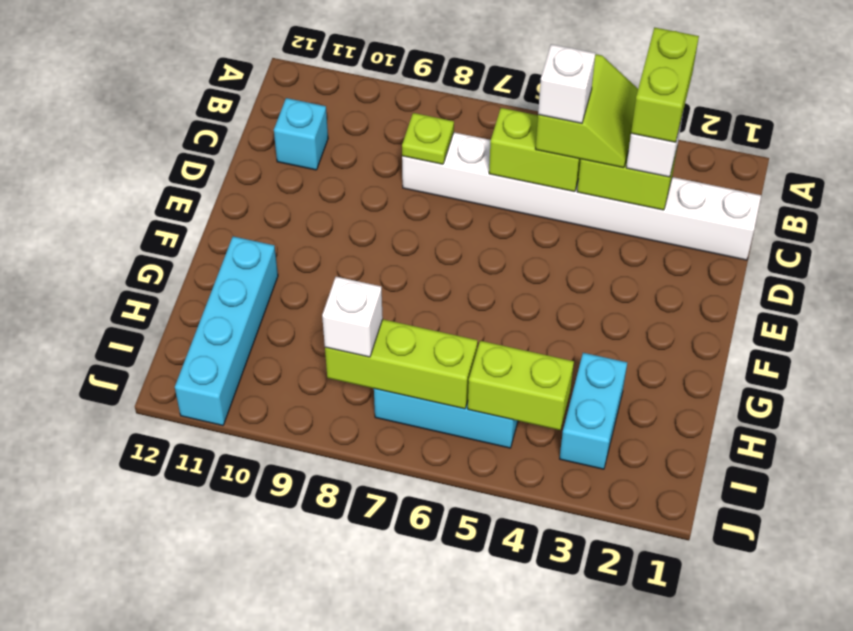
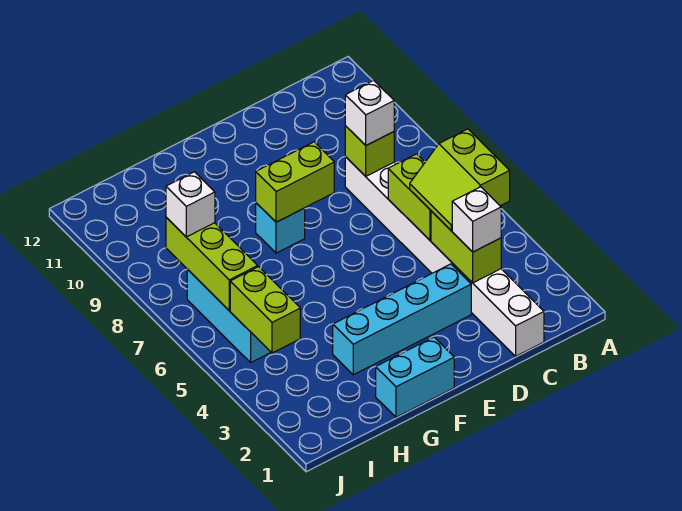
lime 1x2 brick [631,27,699,142] -> lime 1x2 brick moved to [256,142,334,222]
lime 2x2 slope [536,54,638,168] -> lime 2x2 slope turned to [410,129,510,231]
white 1x1 brick [538,44,595,123] -> white 1x1 brick moved to [345,80,394,145]
lime 1x1 plate [402,113,454,164] -> lime 1x1 brick [345,126,394,176]
cyan 1x1 brick [274,98,328,170] -> cyan 1x1 brick moved to [256,203,305,253]
cyan 1x4 brick [175,236,278,426] -> cyan 1x4 brick moved to [333,264,471,375]
cyan 1x2 brick [560,353,627,469] -> cyan 1x2 brick moved to [376,337,454,417]

